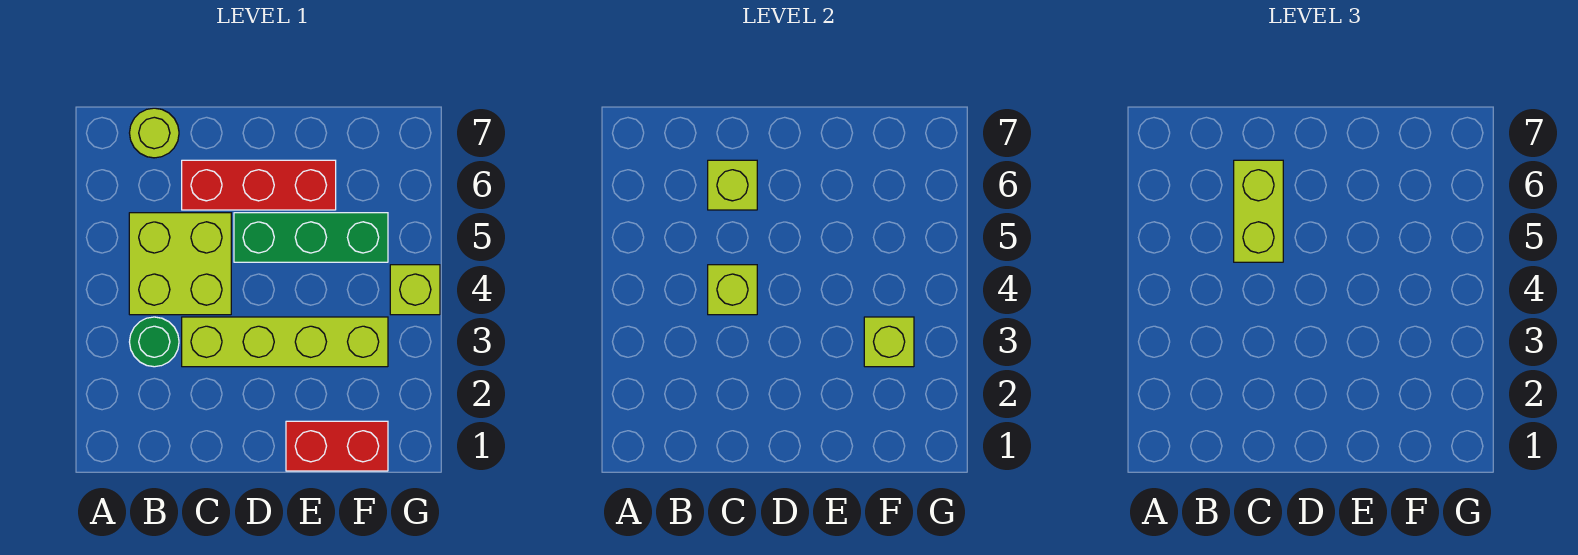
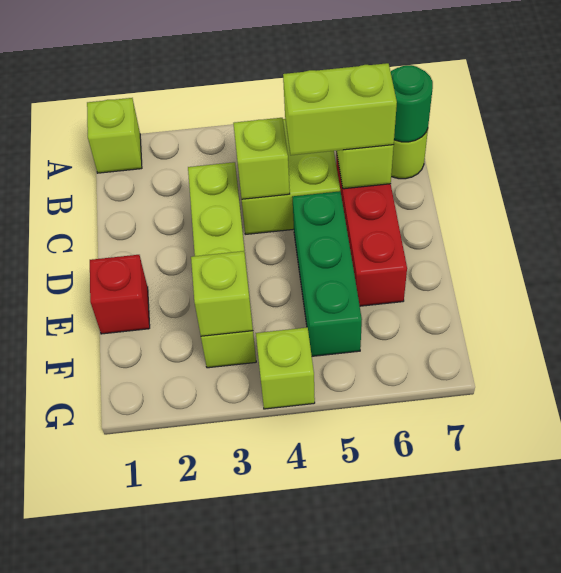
none -> lime 1x1 brick [87,98,142,173]
green 1x1 round brick [130,317,179,367] -> green 1x1 round brick moved to [391,65,433,142]
red 1x2 brick [286,421,388,471] -> red 1x1 brick [90,255,150,334]

